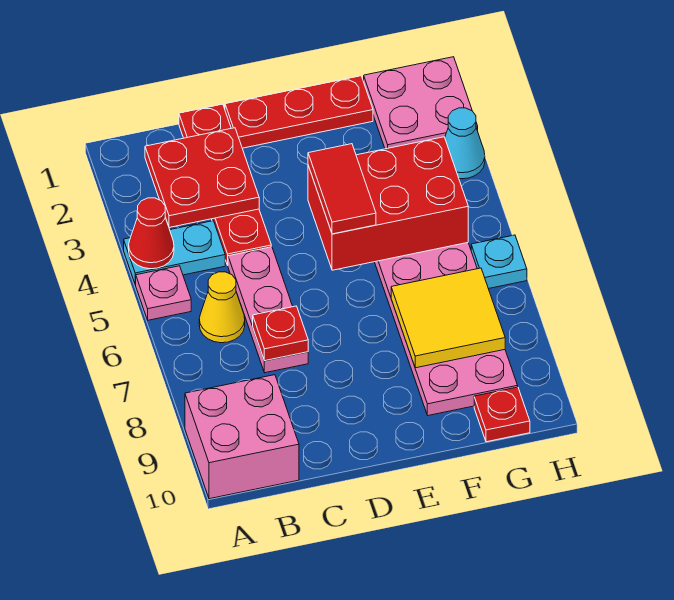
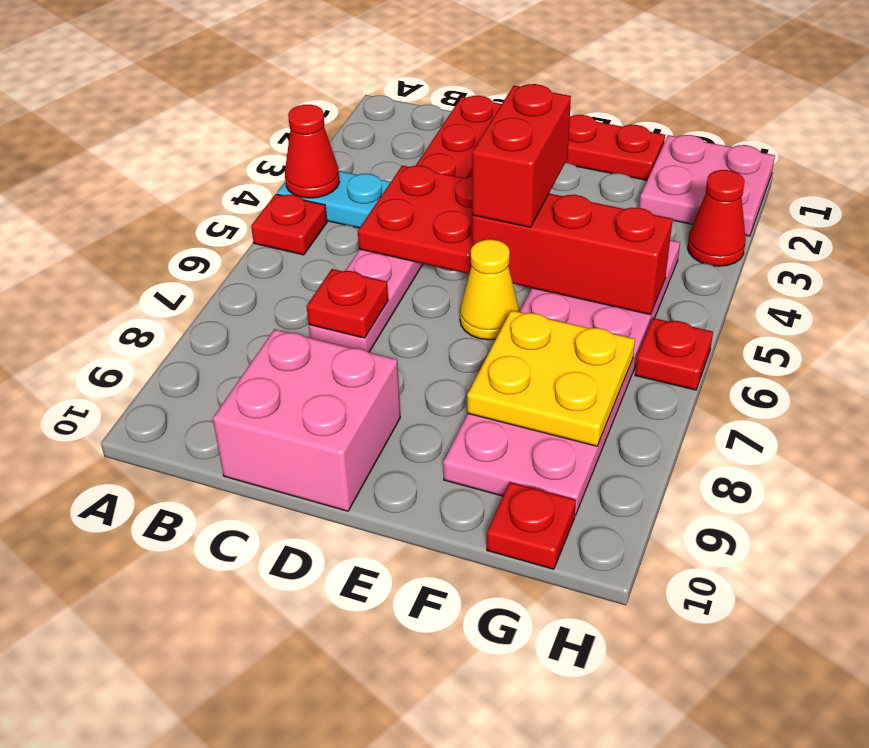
pink 1x1 plate [135,266,191,320] -> red 1x1 plate [251,194,327,255]
pink 2x2 brick [185,375,299,499] -> pink 2x2 brick moved to [213,329,400,511]
red 2x2 plate [145,128,259,228] -> red 2x2 plate moved to [358,165,473,274]
yellow 1x1 cone [199,272,245,343] -> yellow 1x1 cone moved to [460,239,520,340]
red 2x3 brick [308,137,468,270] -> red 1x3 brick [472,194,673,315]
red 1x2 tile [308,144,376,234] -> red 1x2 brick [472,84,571,227]
yellow 2x2 tile [391,268,505,368] -> yellow 2x2 plate [467,310,635,446]
cyan 1x1 cone [445,108,485,179] -> red 1x1 cone [687,170,746,266]
cyan 1x1 plate [471,235,527,289] -> red 1x1 plate [635,318,713,390]

